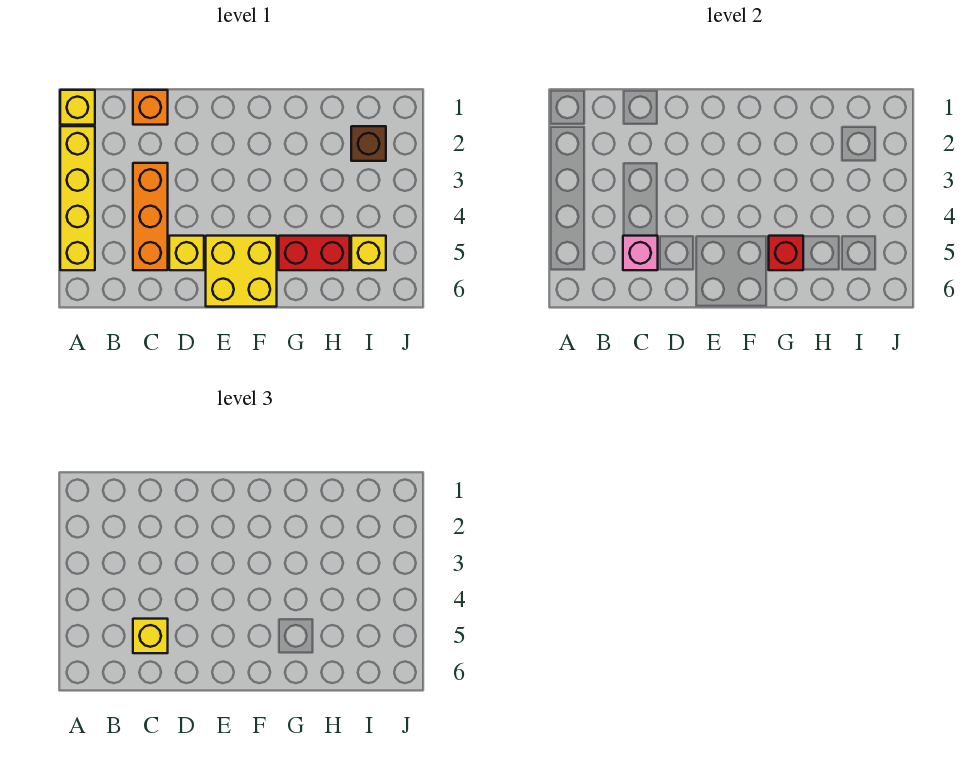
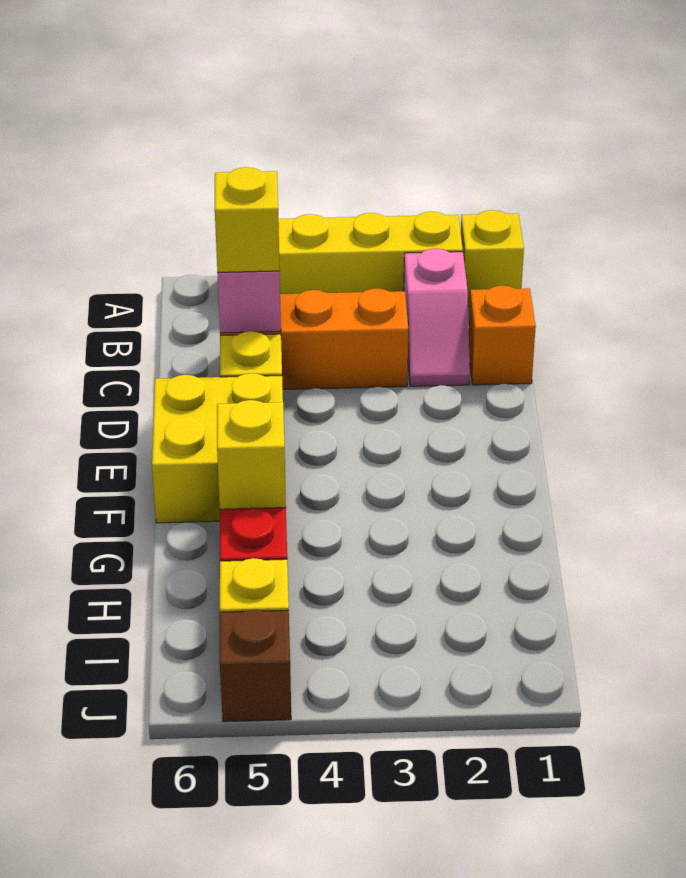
none -> pink 1x2 slope [404,249,470,386]
red 1x1 brick [769,236,803,270] -> yellow 1x1 brick [217,400,286,509]
brown 1x1 brick [351,126,386,161] -> brown 1x1 brick moved to [220,610,291,722]

